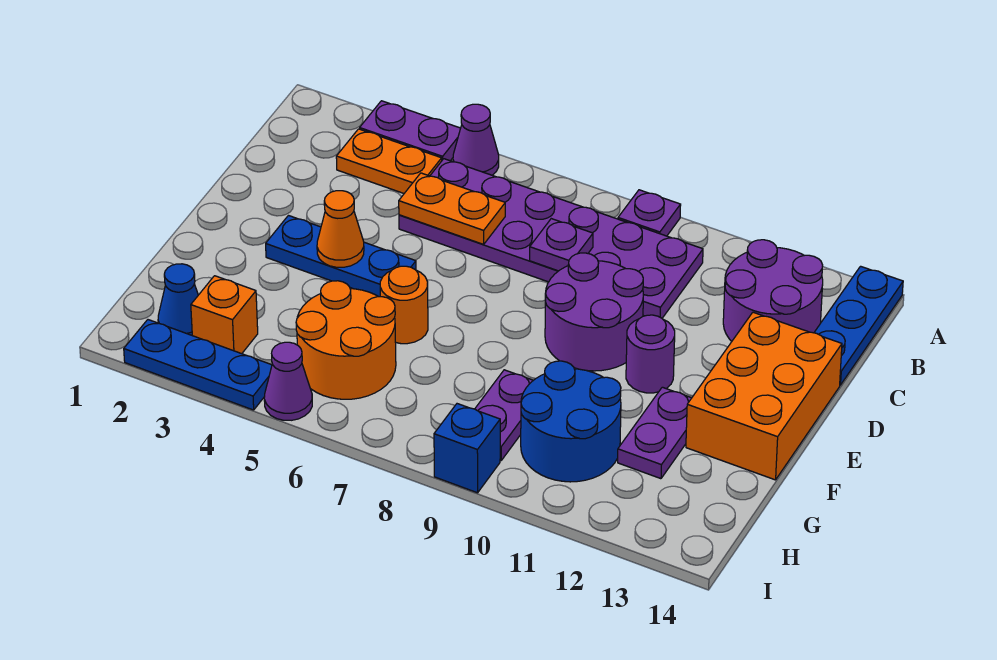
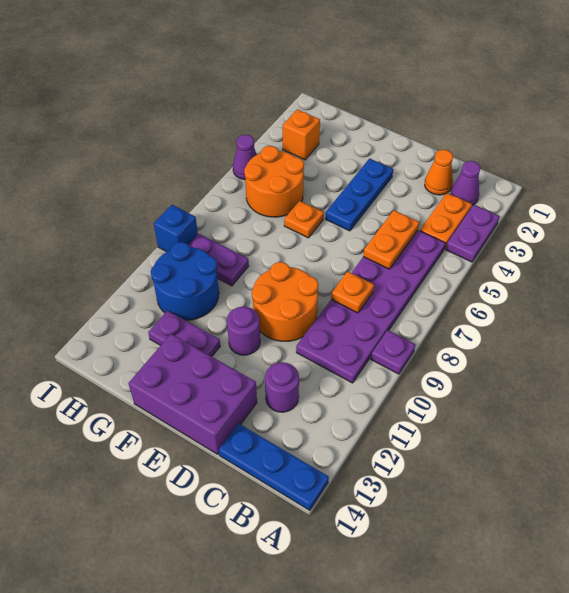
purple 1x1 cone [453,104,499,175] -> purple 1x1 cone moved to [451,161,480,205]
purple 2x2 round brick [723,240,823,341] -> purple 1x1 round brick [265,362,299,412]
purple 1x1 plate [530,219,593,271] -> orange 1x1 plate [331,271,374,313]
purple 2x2 round brick [545,253,643,371] -> orange 2x2 round brick [252,262,319,341]
orange 2x3 brick [686,312,842,480] -> purple 2x3 brick [128,334,257,454]
orange 1x1 cone [317,191,364,267] -> orange 1x1 cone moved to [425,150,453,195]
orange 1x1 round brick [380,266,428,344] -> orange 1x1 plate [284,201,324,238]
blue 1x1 cone [158,264,198,335] -> none
blue 1x3 plate [124,320,272,410] -> none

